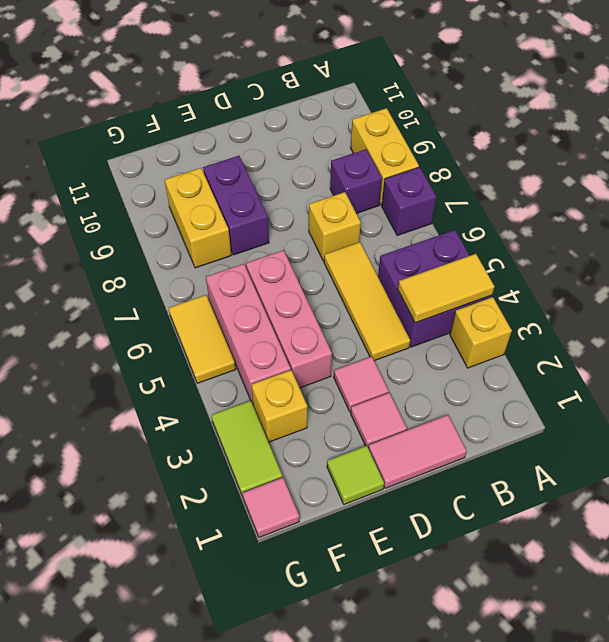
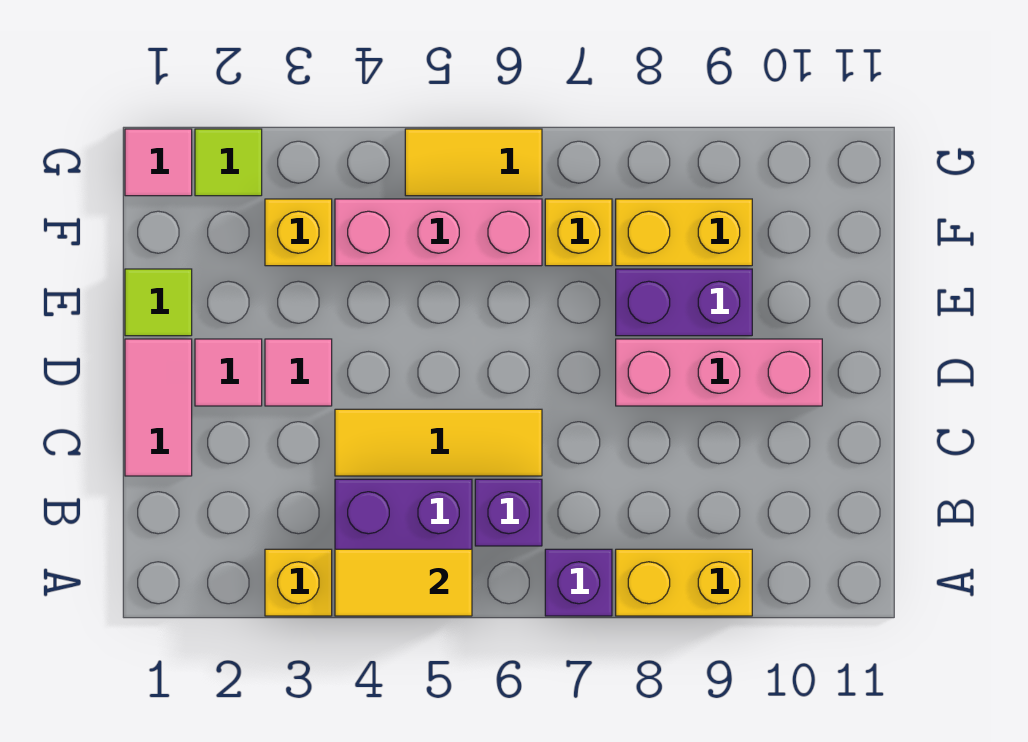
yellow 1x2 tile [398,254,495,323] -> yellow 1x2 tile turned to [335,549,472,616]
purple 1x1 brick [330,149,382,213] -> purple 1x1 brick moved to [475,479,542,546]
yellow 1x1 brick [309,192,361,261] -> yellow 1x1 brick moved to [545,199,612,266]
pink 1x3 brick [246,250,332,388] -> pink 1x3 brick moved to [616,339,822,406]
lime 1x2 tile [211,401,282,497] -> lime 1x1 tile [195,129,262,196]

